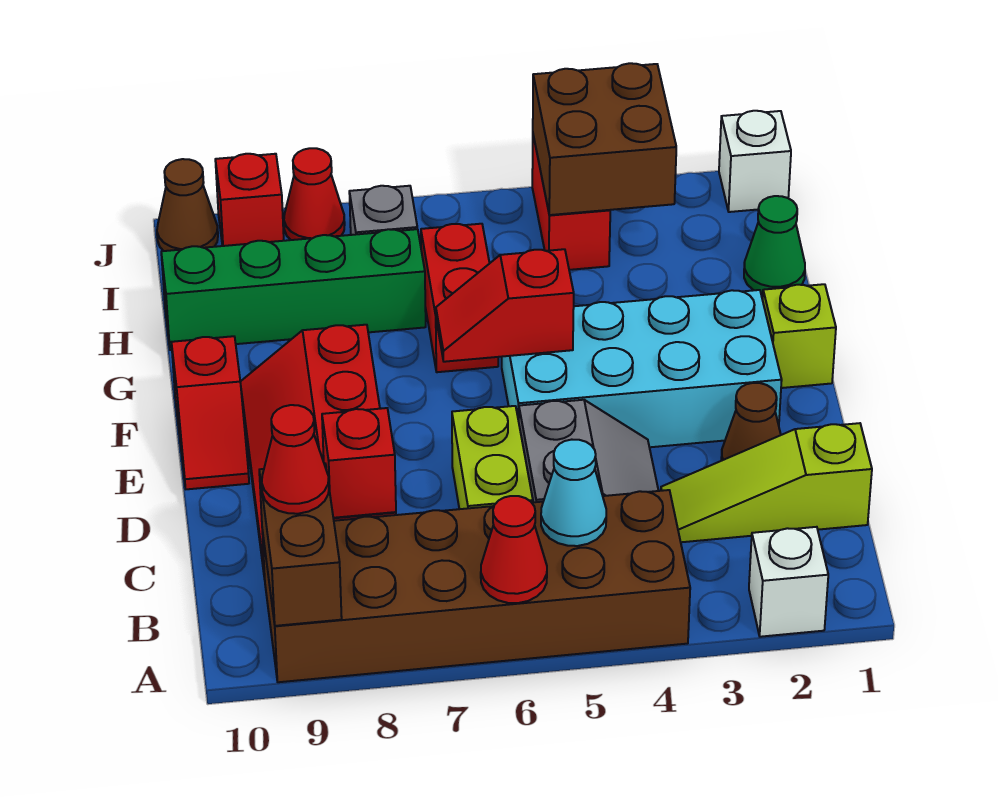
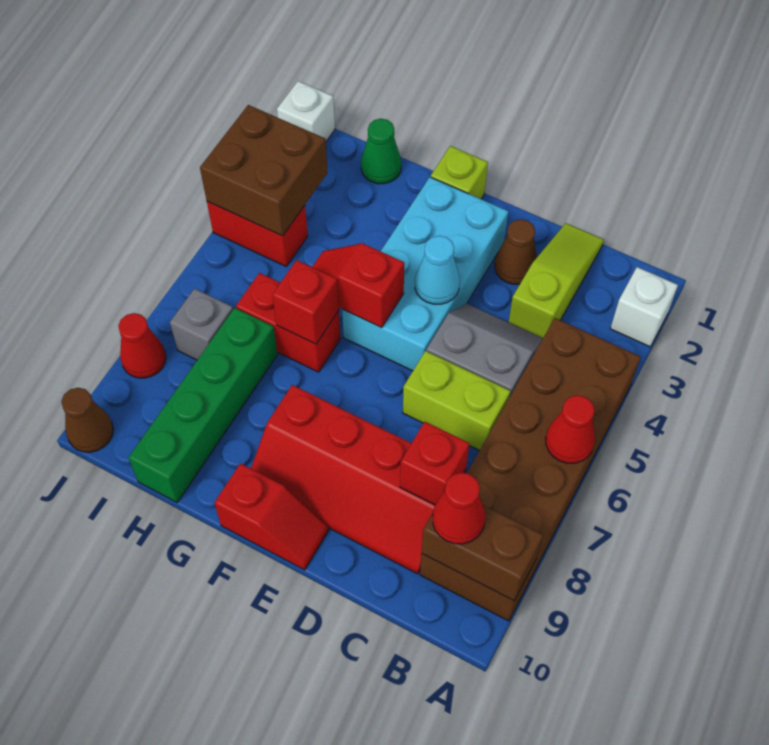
cyan 1x1 cone [541,440,606,546] -> cyan 1x1 cone moved to [415,236,460,304]
lime 1x3 slope [661,423,872,542] -> lime 1x3 slope turned to [509,223,604,338]
red 1x2 slope [436,249,574,362] -> red 1x2 slope turned to [312,243,404,328]
red 1x1 brick [215,154,284,246] -> red 1x1 brick moved to [272,260,339,344]

